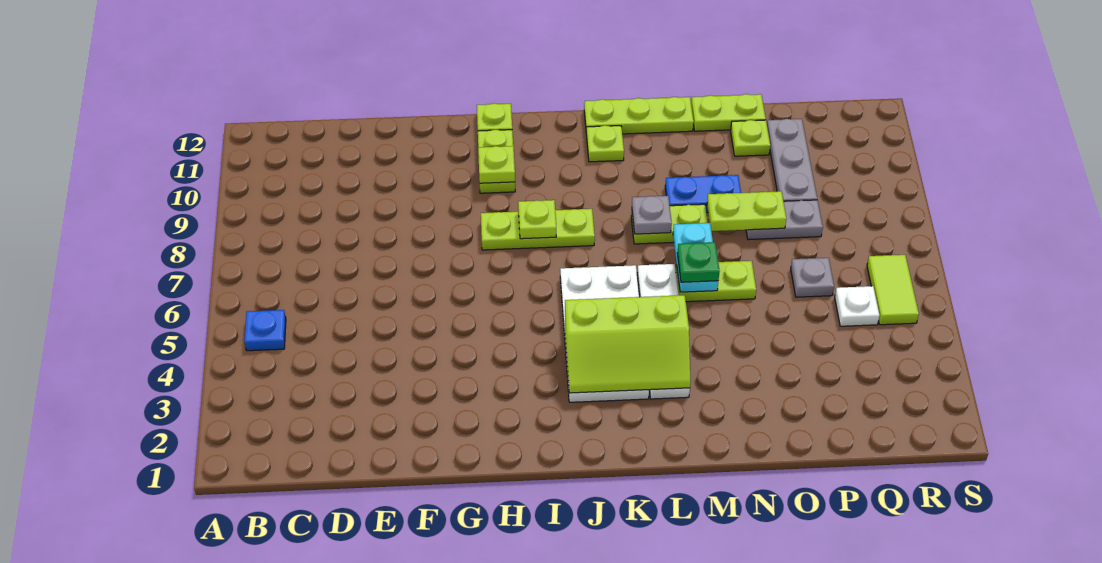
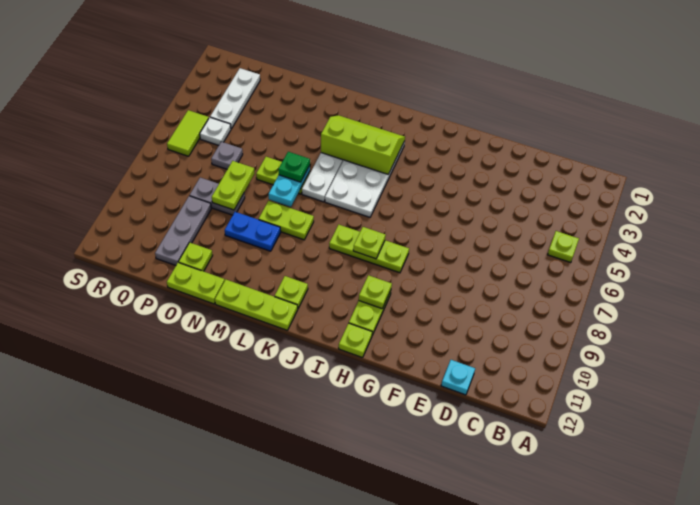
blue 1x1 plate [244,310,286,351] -> lime 1x1 plate [548,231,579,263]
none -> cyan 1x1 plate [441,360,475,395]
grey 1x1 plate [632,196,672,234] -> none
lime 1x2 plate [707,191,786,231] -> lime 1x2 plate turned to [212,161,255,210]
none -> white 1x3 plate [210,68,260,129]

